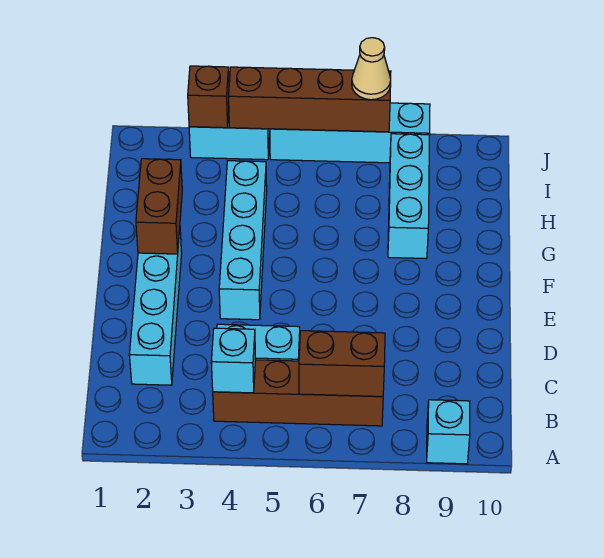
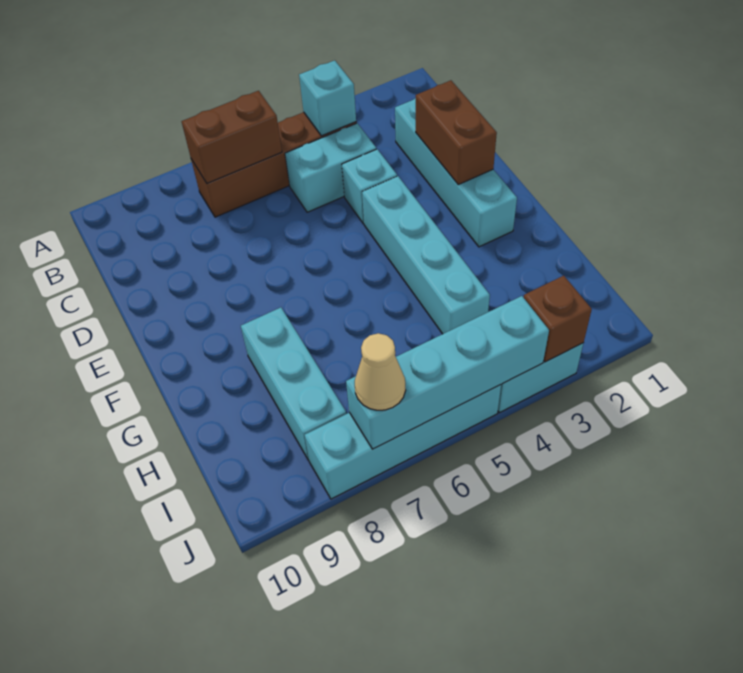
cyan 1x1 brick [427,400,470,464] -> cyan 1x1 brick moved to [342,149,397,224]
brown 1x2 brick [136,159,182,254] -> brown 1x2 brick moved to [416,80,497,185]
brown 1x4 brick [229,67,391,132] -> cyan 1x4 brick [346,296,549,449]

